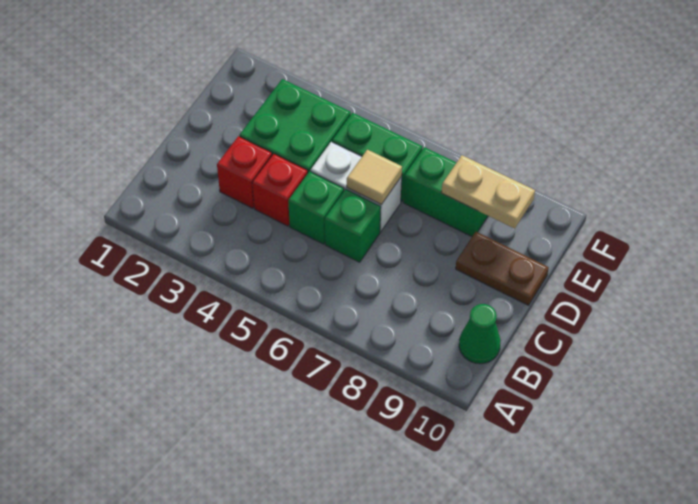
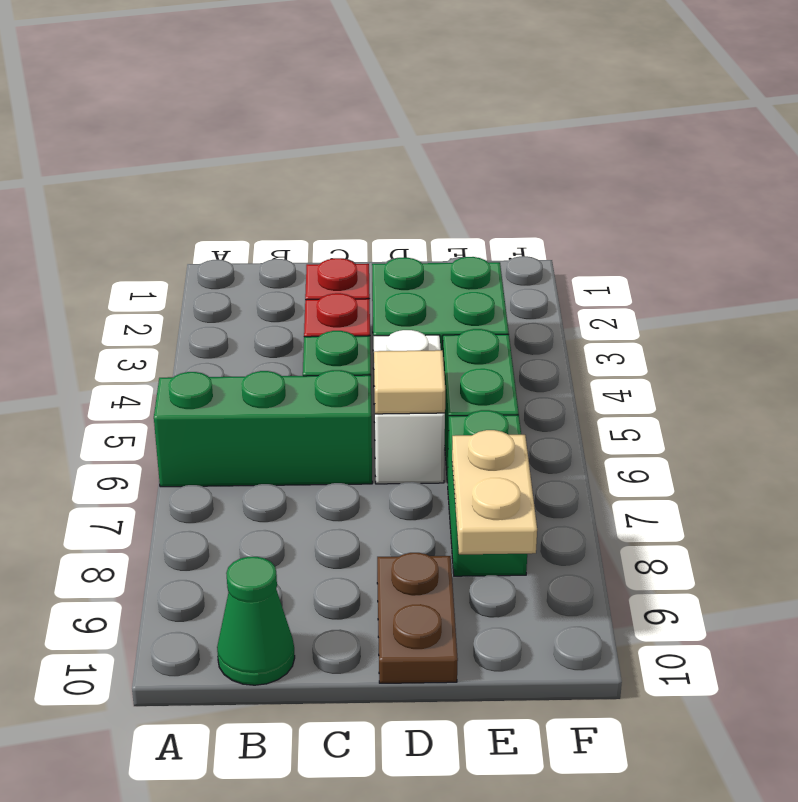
green 1x1 brick [325,189,381,262] -> green 1x3 brick [154,370,372,487]

